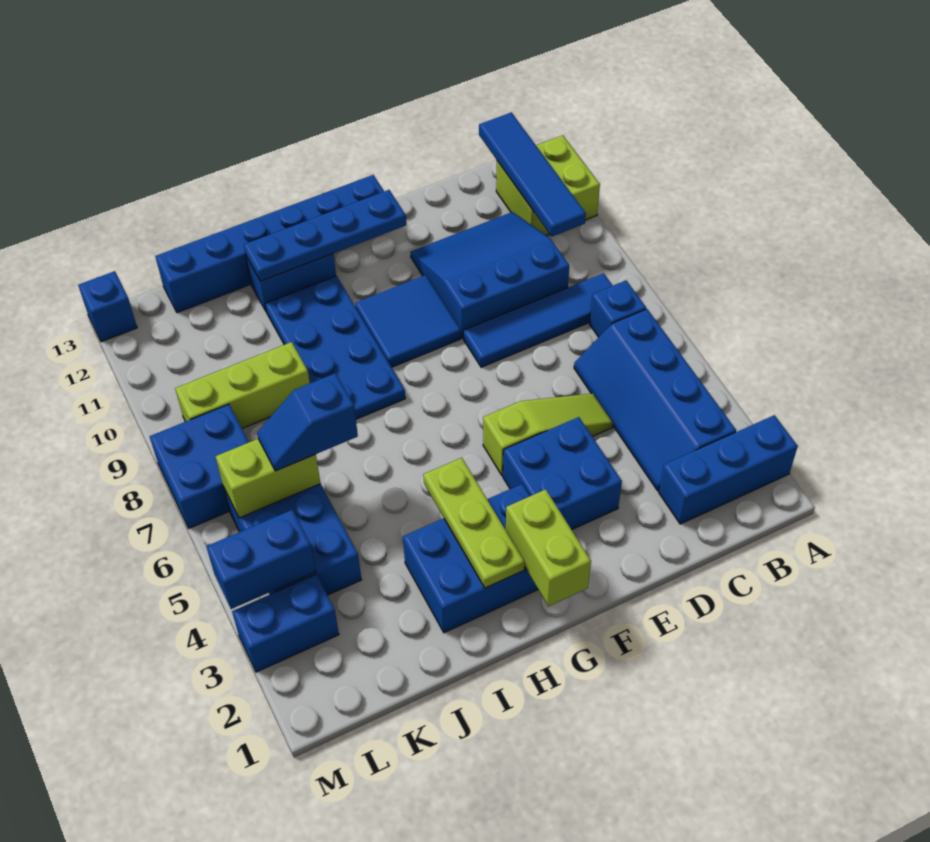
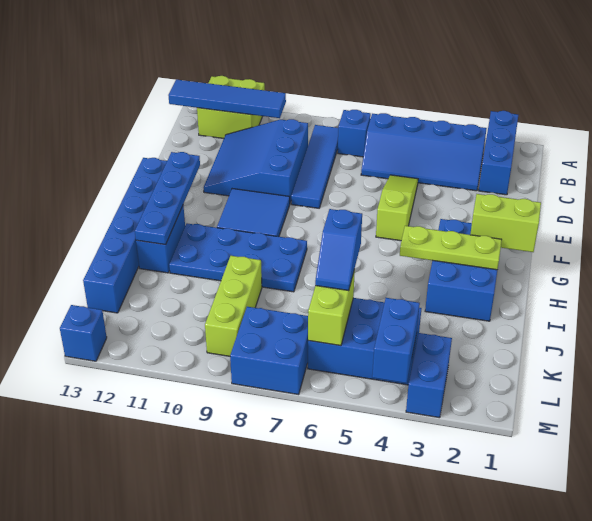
blue 2x2 brick [503,417,622,530] -> none

